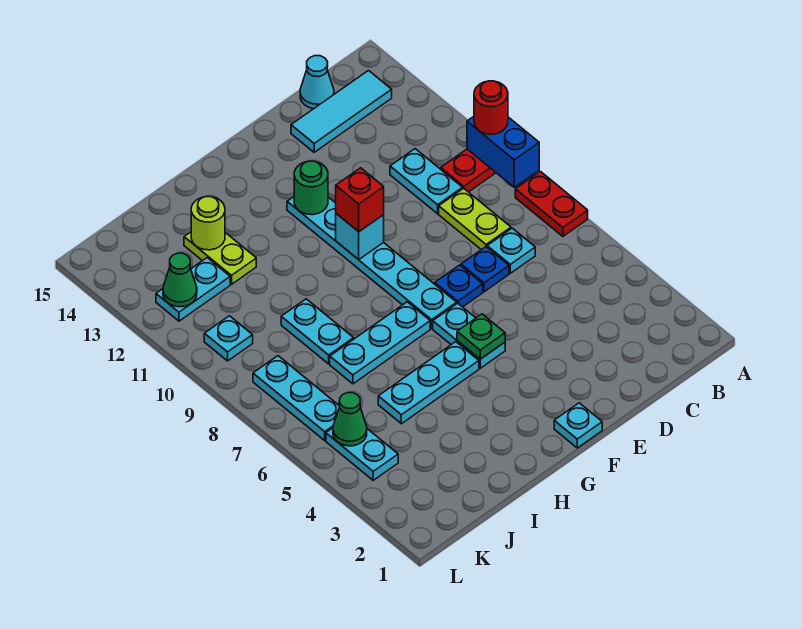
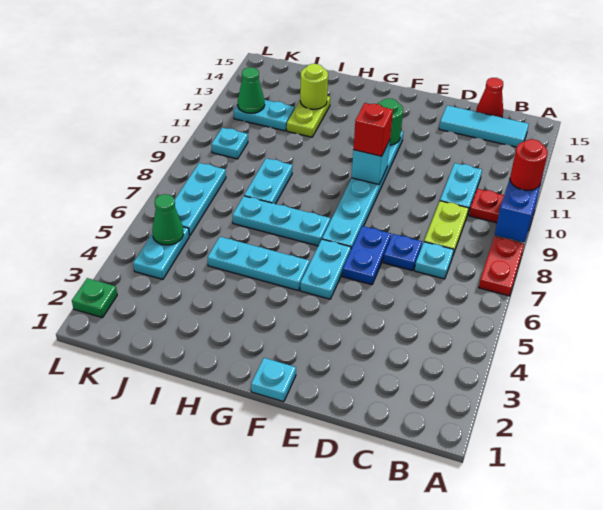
cyan 1x1 cone [300,56,334,109] -> red 1x1 cone [476,78,503,117]
blue 1x1 plate [435,265,483,307] -> blue 1x2 plate [342,226,391,285]
green 1x1 plate [457,314,505,359] -> green 1x1 plate moved to [72,278,117,318]

